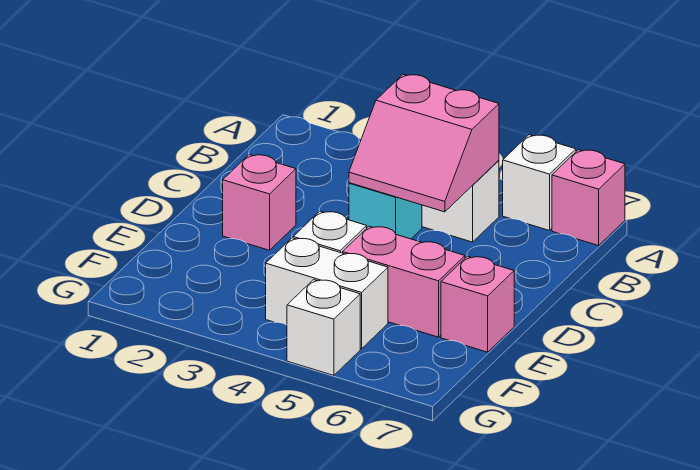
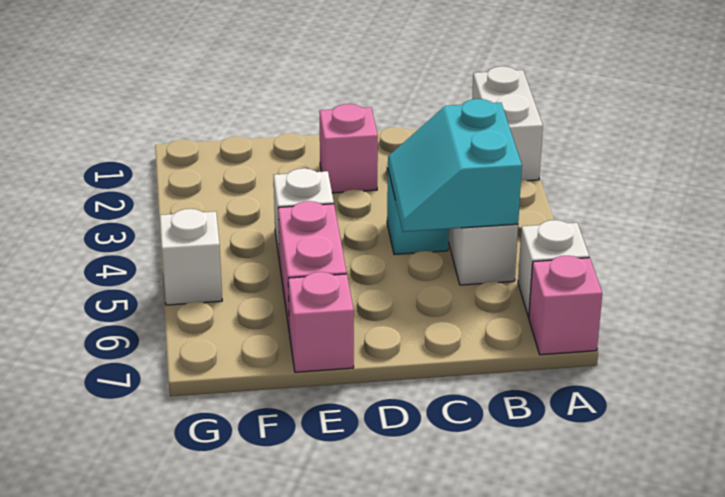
pink 2x2 slope [349,74,499,212] -> cyan 2x2 slope [388,99,522,232]
white 1x2 brick [266,238,388,349] -> white 1x2 brick moved to [472,66,543,181]

